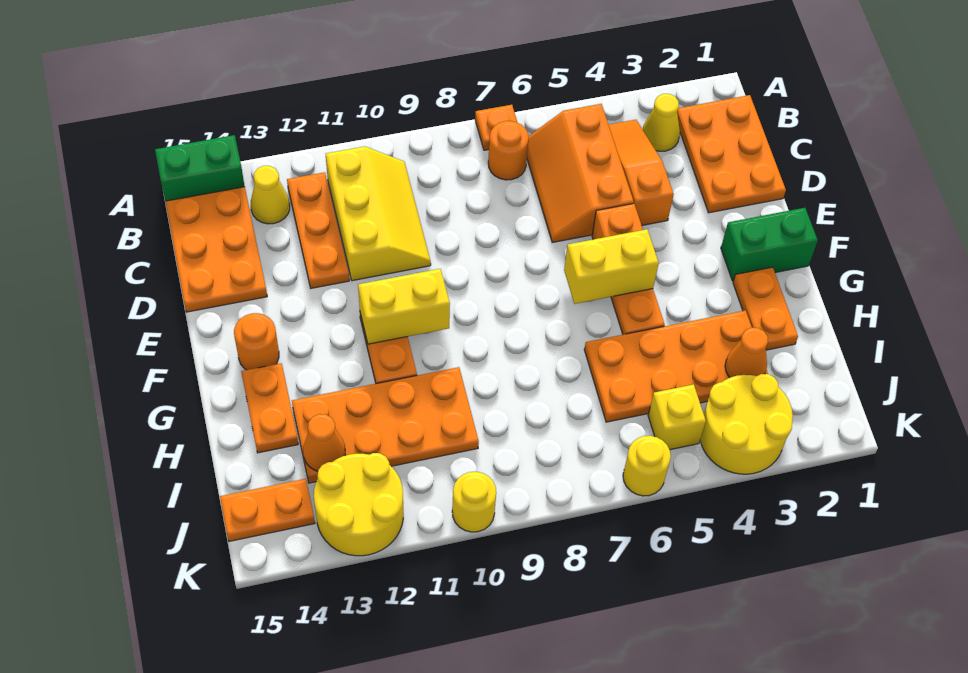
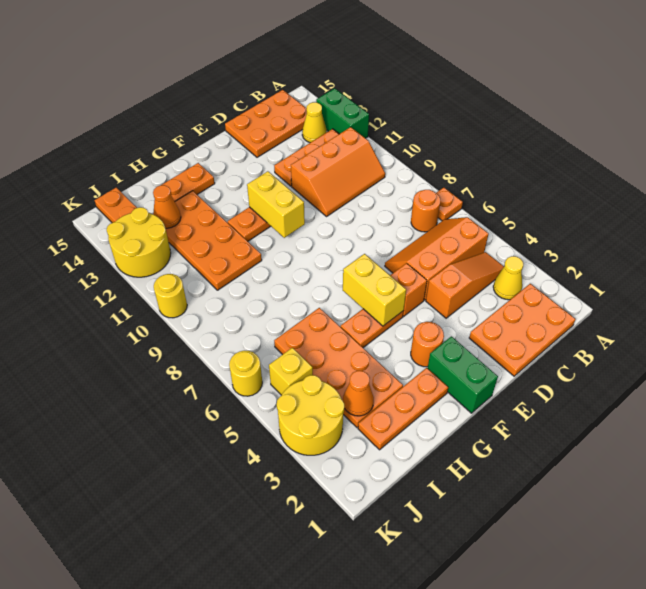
green 1x2 brick [155,135,245,201] -> green 1x2 brick moved to [316,88,369,138]
yellow 2x3 slope [326,146,431,281] -> orange 2x3 slope [291,127,385,216]
orange 1x1 round brick [234,313,279,370] -> orange 1x1 round brick moved to [411,322,444,367]
orange 1x2 plate [733,267,798,350] -> orange 1x3 plate [358,368,448,450]

